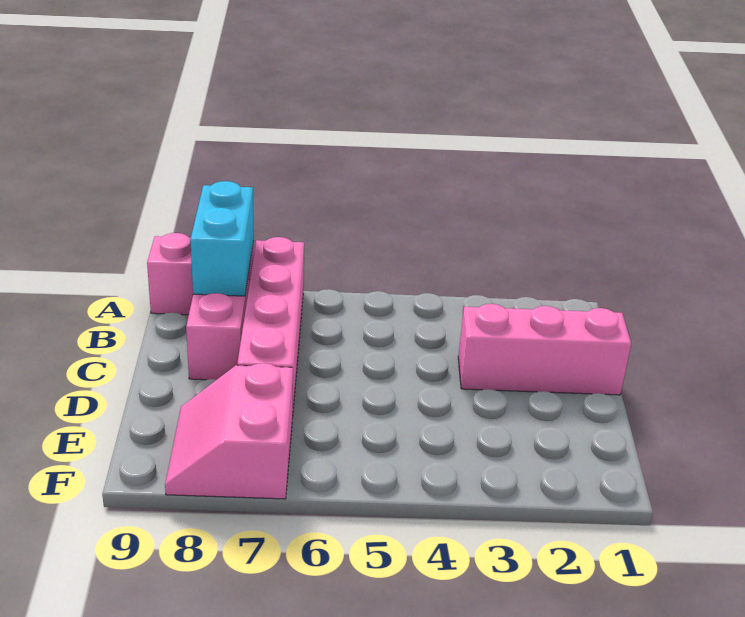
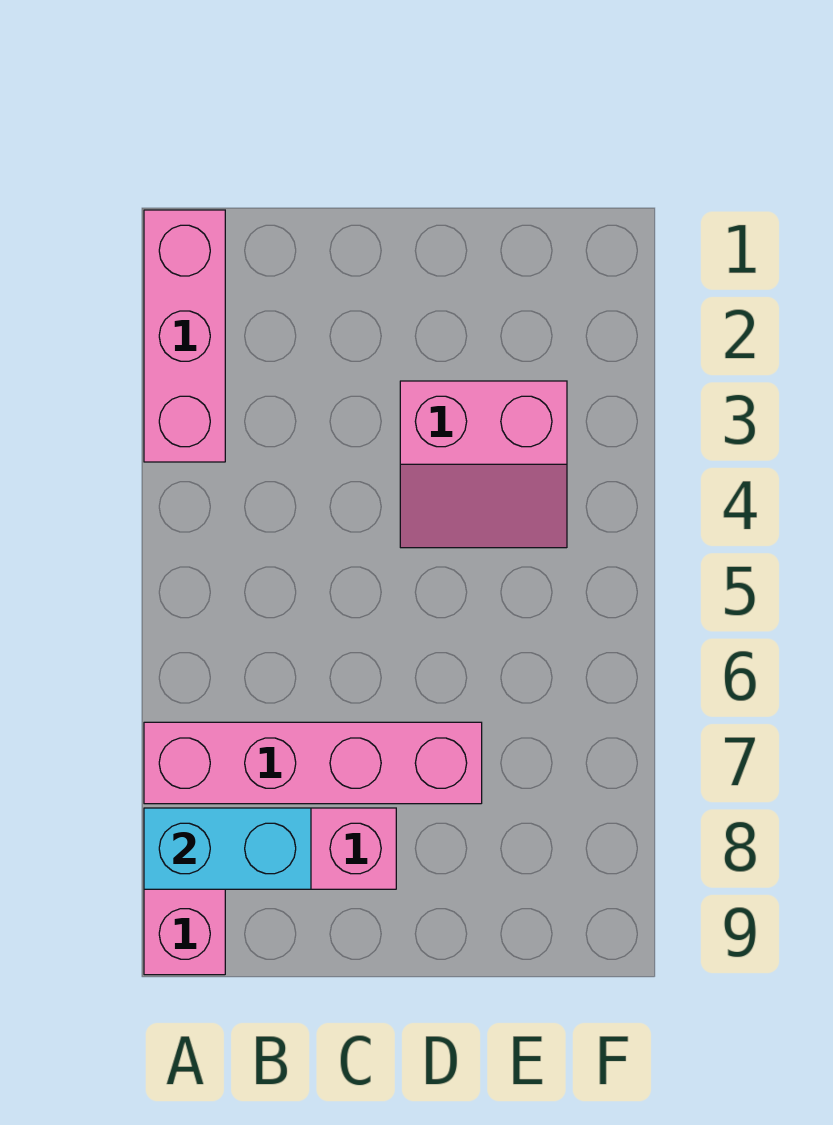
pink 1x3 brick [458,304,631,395] -> pink 1x3 brick moved to [144,210,225,462]
pink 2x2 slope [165,363,293,499] -> pink 2x2 slope moved to [400,381,567,548]

